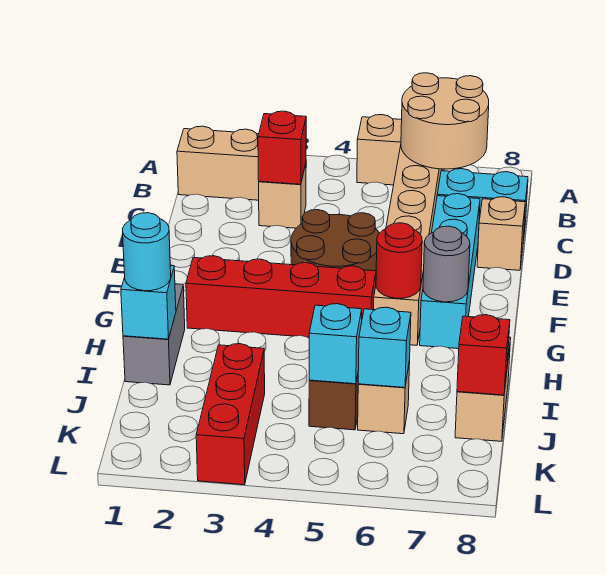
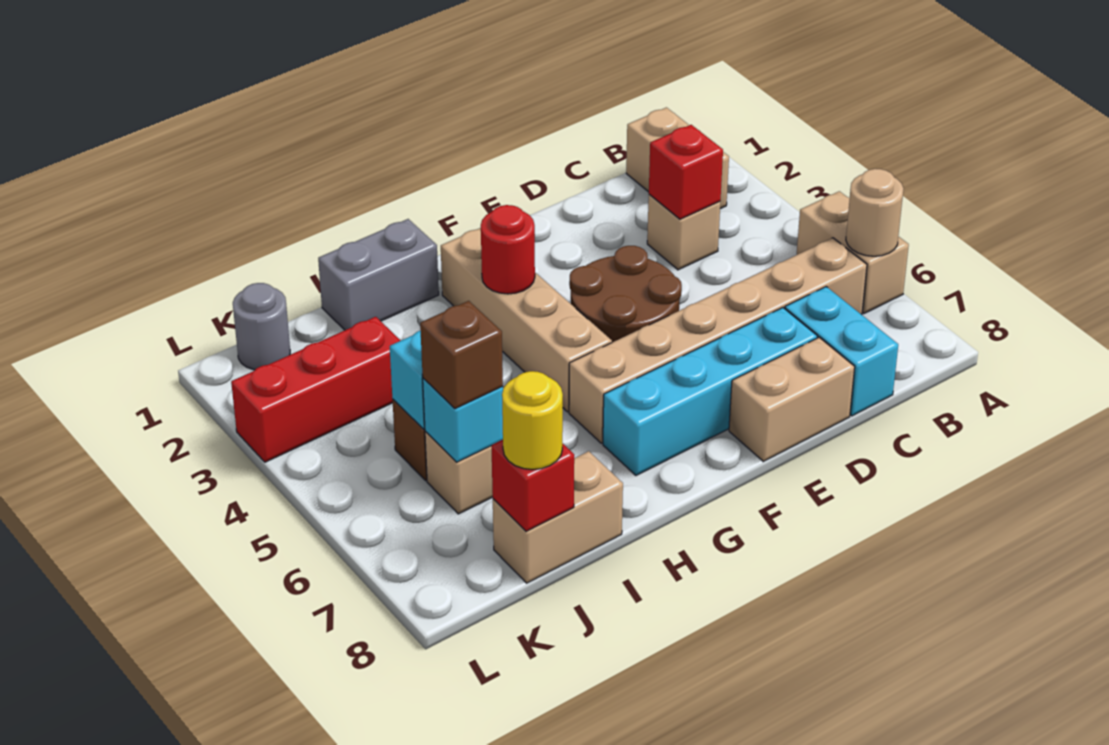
tan 2x2 round brick [401,73,489,169] -> tan 1x1 round brick [846,169,904,256]
tan 1x1 brick [477,197,525,270] -> tan 1x2 brick [729,337,855,461]
red 1x4 brick [186,256,376,337] -> tan 1x4 brick [441,228,612,412]
red 1x1 round brick [376,223,422,298] -> red 1x1 round brick moved to [481,205,535,294]
grey 1x1 round brick [423,226,470,302] -> grey 1x1 round brick moved to [233,283,290,370]
cyan 1x1 brick [121,266,176,339] -> none
cyan 1x1 round brick [123,213,171,291] -> none
none -> brown 1x1 brick [420,301,503,409]
none -> yellow 1x1 round brick [502,371,563,470]

